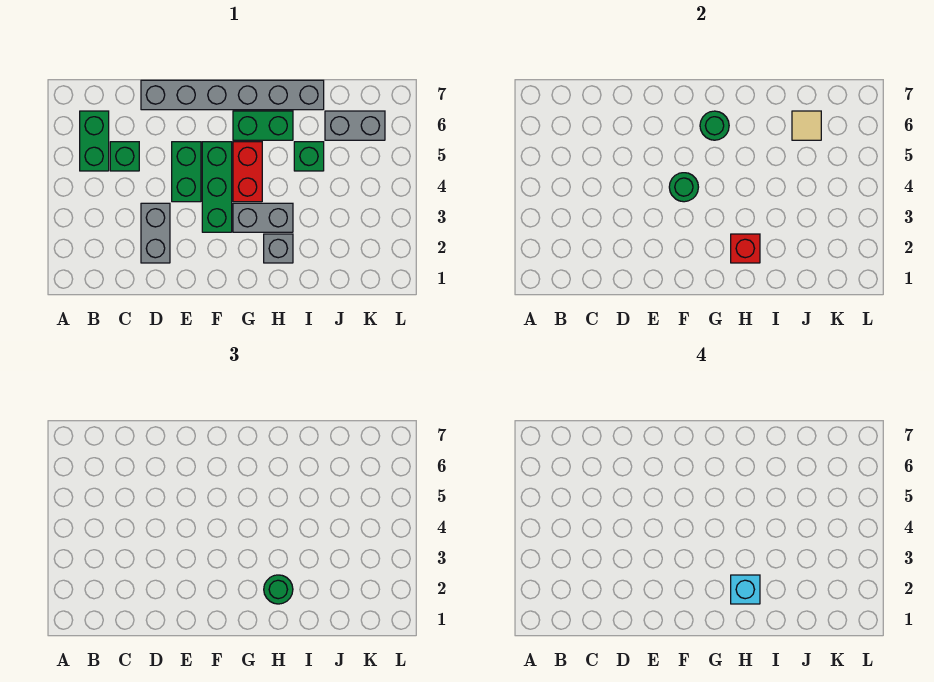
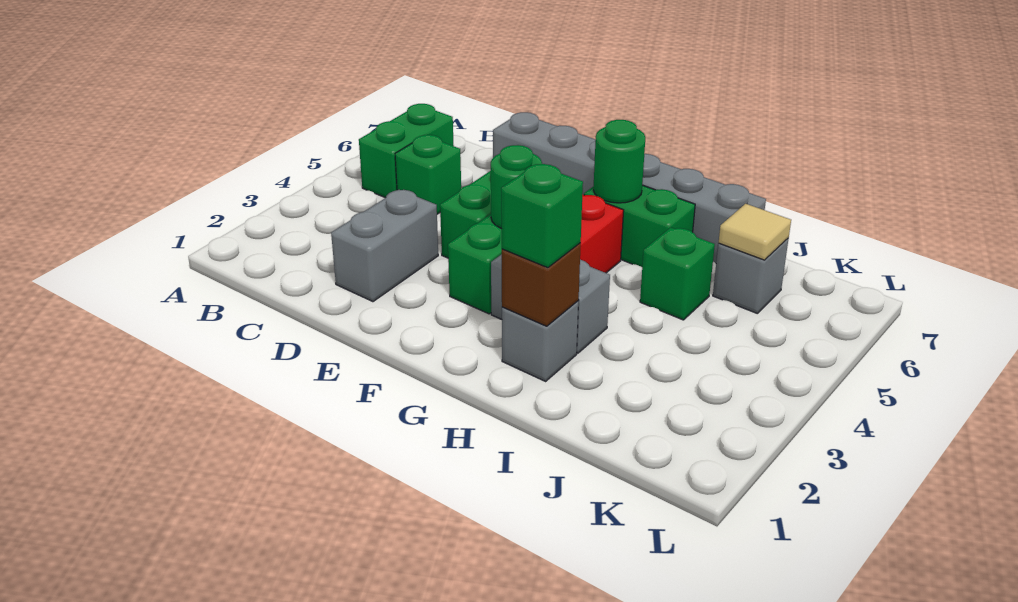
red 1x1 brick [731,234,760,263] -> brown 1x1 brick [502,243,581,326]
green 1x1 round brick [264,575,293,604] -> green 1x1 brick [501,164,583,268]
cyan 1x1 brick [731,575,760,604] -> none
grey 1x2 brick [325,111,385,140] -> grey 1x1 brick [713,238,789,313]

